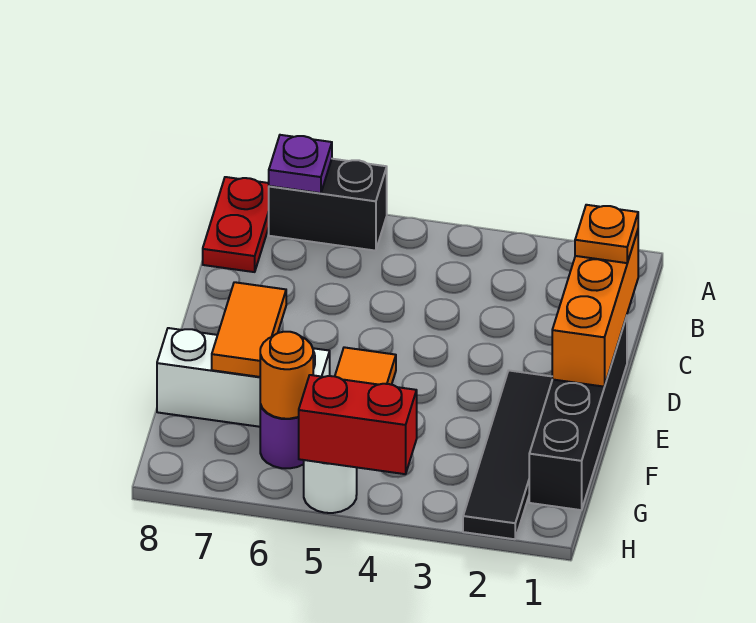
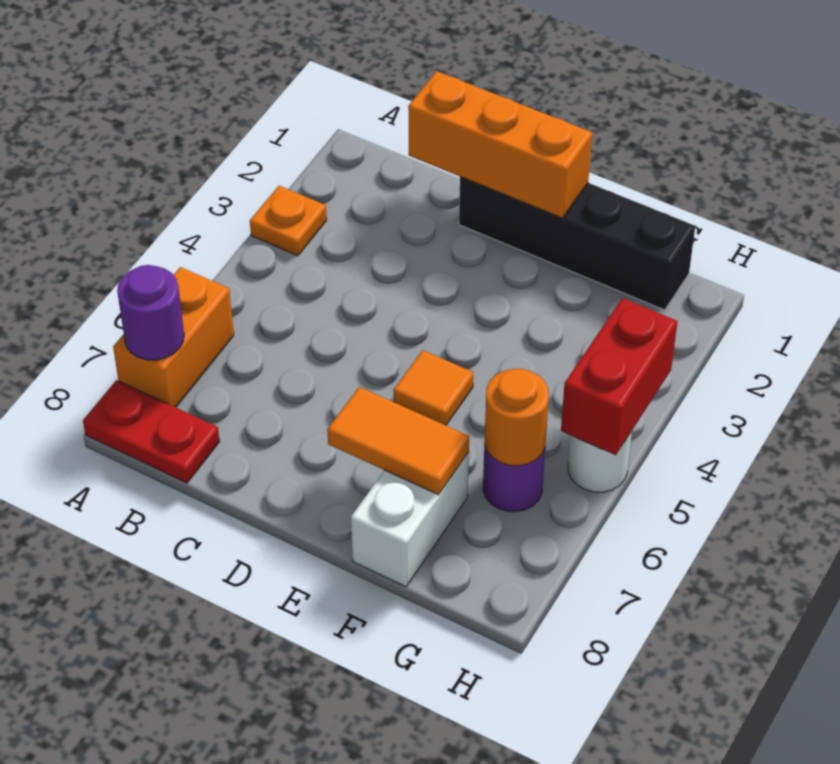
black 1x2 brick [269,159,387,251] -> orange 1x2 brick [113,267,234,407]
purple 1x1 plate [269,135,332,193] -> purple 1x1 round brick [117,265,184,360]
orange 1x1 plate [575,205,638,263] -> orange 1x1 plate moved to [250,186,327,256]
black 1x4 tile [463,371,552,539] -> none
white 1x3 brick [157,328,330,427] -> white 1x2 brick [351,452,469,587]

